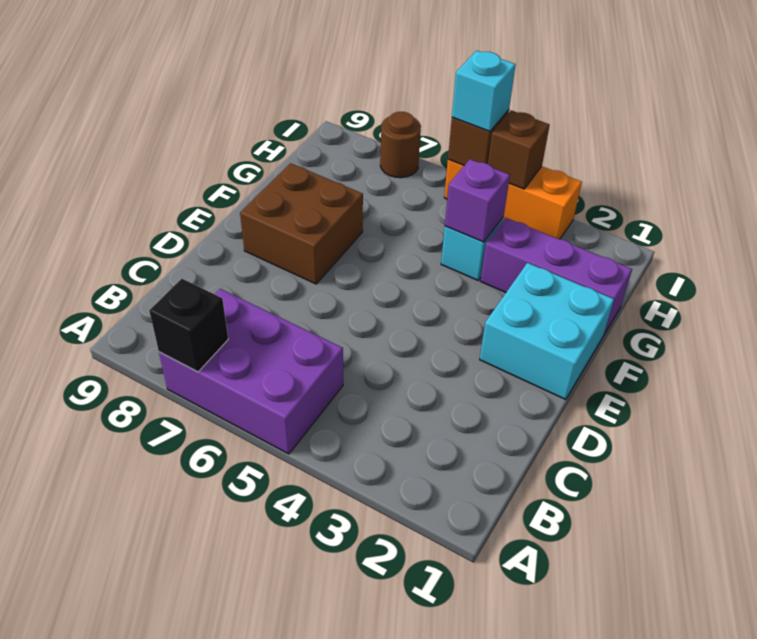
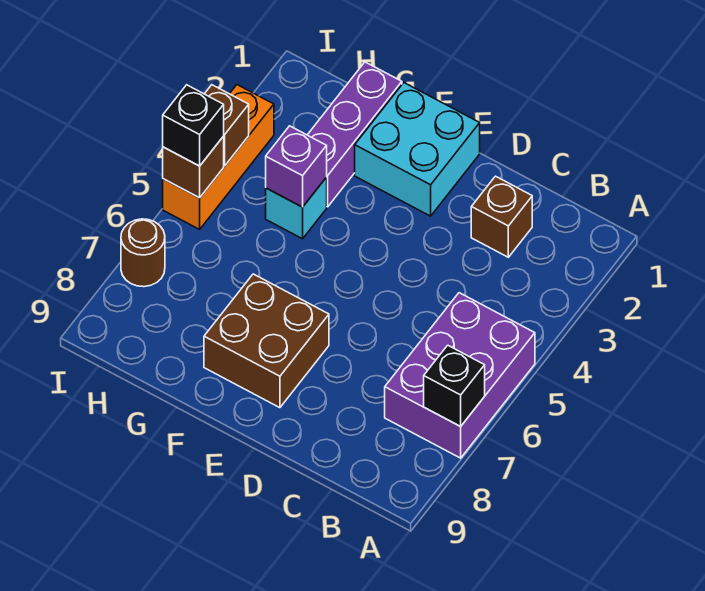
none -> brown 1x1 brick [471,176,532,257]
cyan 1x1 brick [452,51,516,131] -> black 1x1 brick [163,85,224,166]

